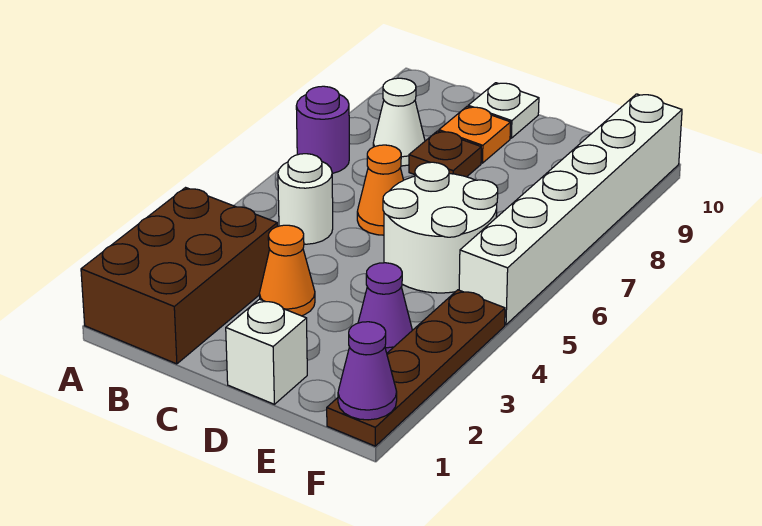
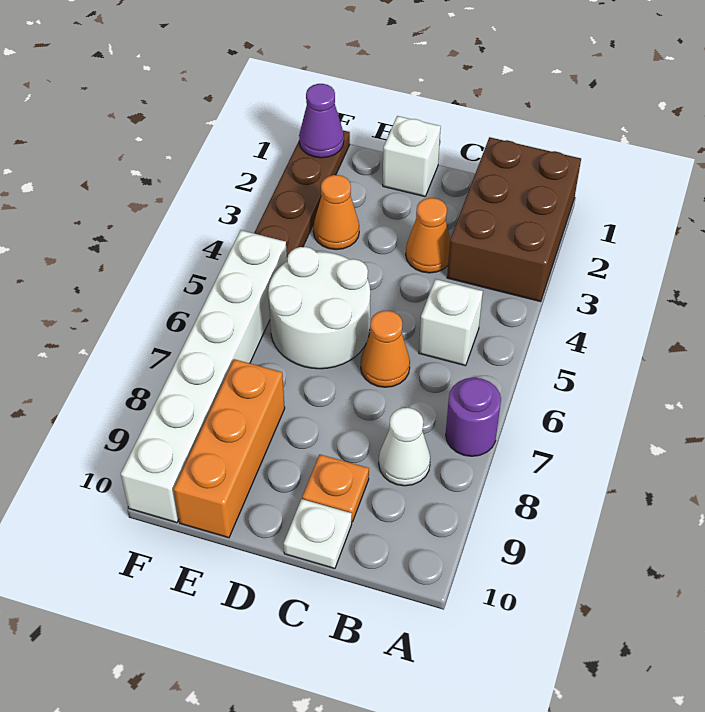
white 1x1 round brick [278,154,333,244] -> white 1x1 brick [419,279,483,366]
brown 1x1 plate [409,131,481,177] -> none
purple 1x1 cone [358,263,412,353] -> orange 1x1 cone [313,175,359,250]
none -> orange 1x3 brick [174,359,285,538]

